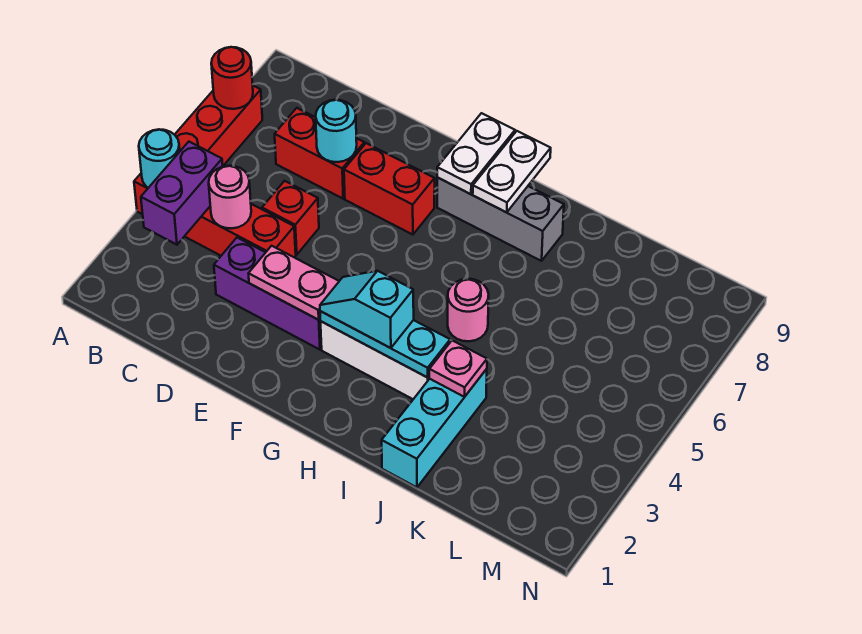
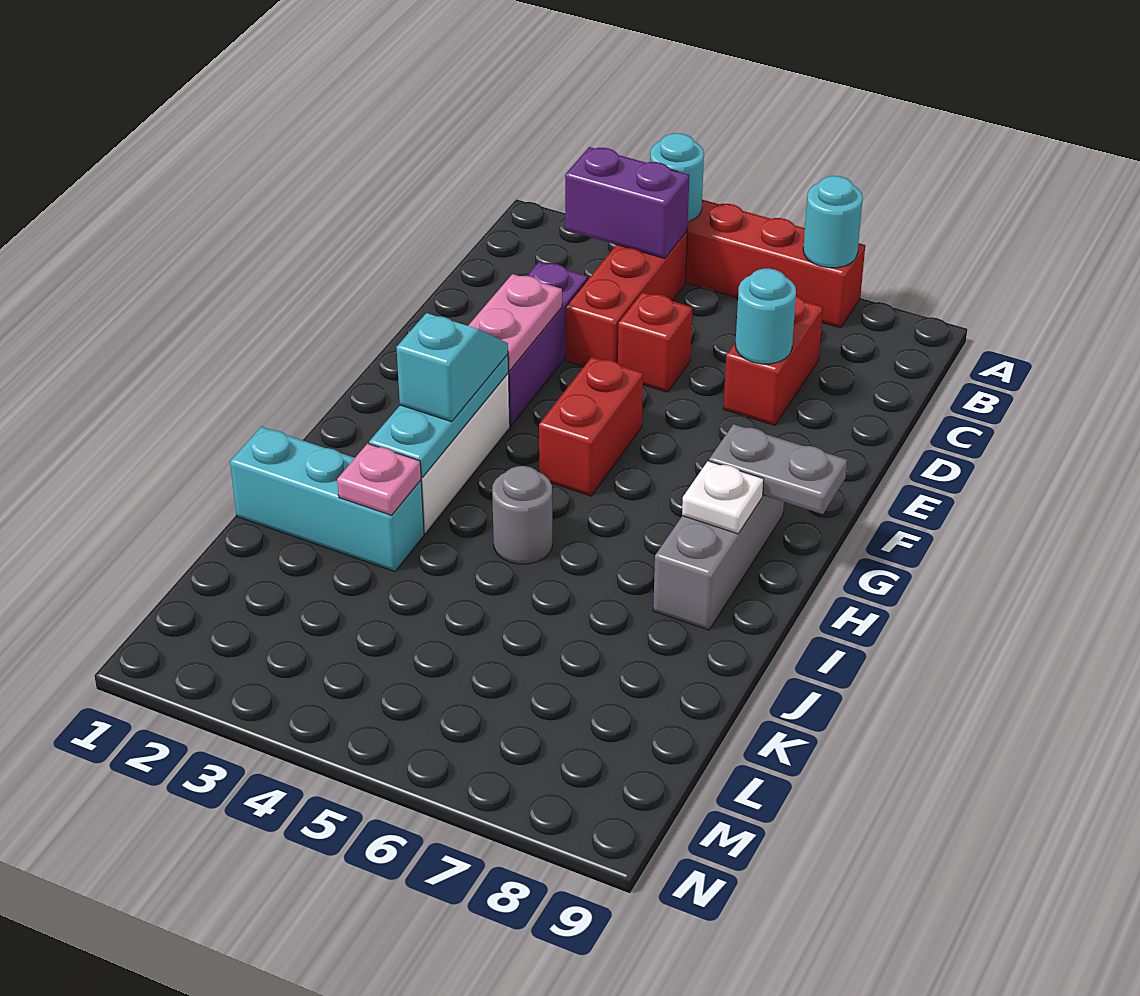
red 1x1 round brick [211,47,253,109] -> cyan 1x1 round brick [803,176,863,268]
pink 1x1 round brick [209,166,251,228] -> none
red 1x2 brick [344,143,435,235] -> red 1x2 brick moved to [539,357,643,496]
white 1x2 plate [437,113,515,194] -> grey 1x2 plate [709,424,847,514]
white 1x2 plate [473,131,551,212] -> white 1x1 plate [682,461,764,534]
pink 1x1 round brick [448,279,489,341] -> grey 1x1 round brick [492,466,552,564]

